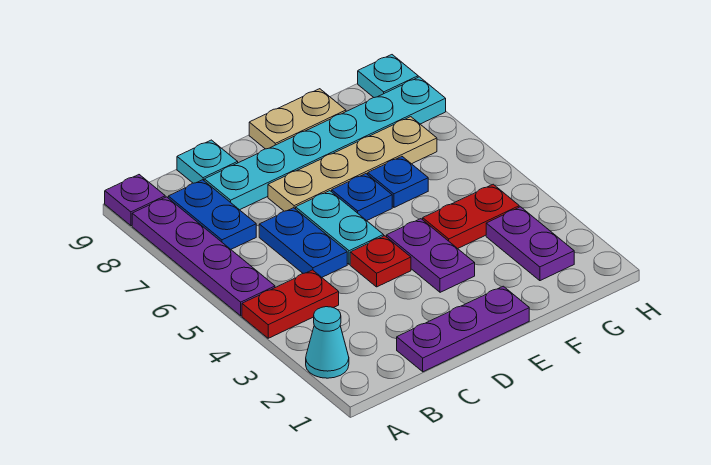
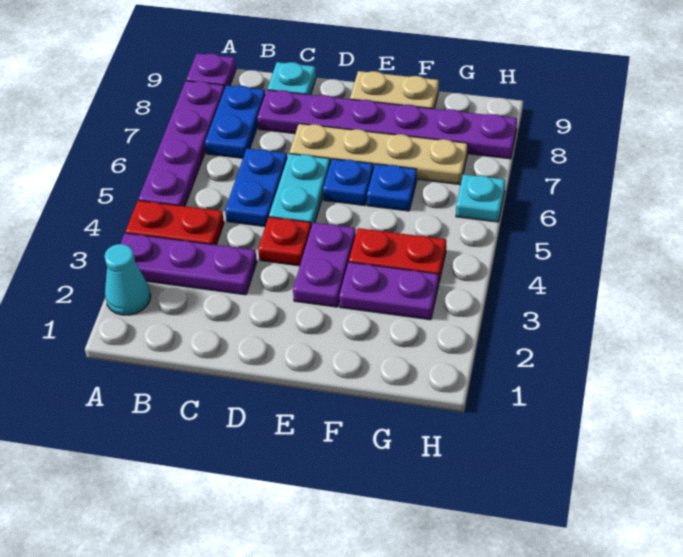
purple 1x3 plate [397,286,529,372] -> purple 1x3 plate moved to [121,233,257,295]
cyan 1x6 plate [204,77,446,210] -> purple 1x6 plate [257,90,517,159]
purple 1x2 plate [486,207,574,281] -> purple 1x2 plate turned to [339,262,439,320]
cyan 1x1 plate [358,55,418,98] -> cyan 1x1 plate moved to [456,174,505,222]

